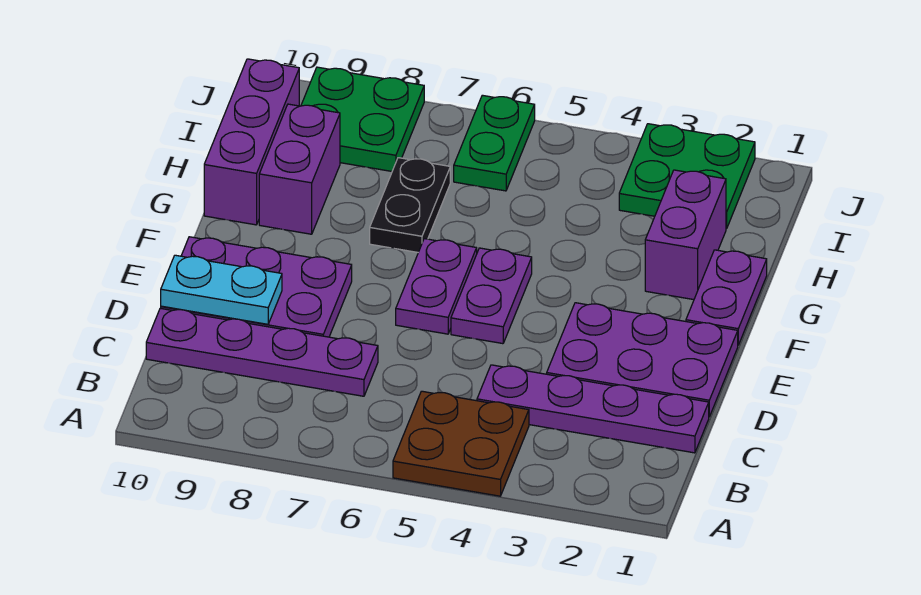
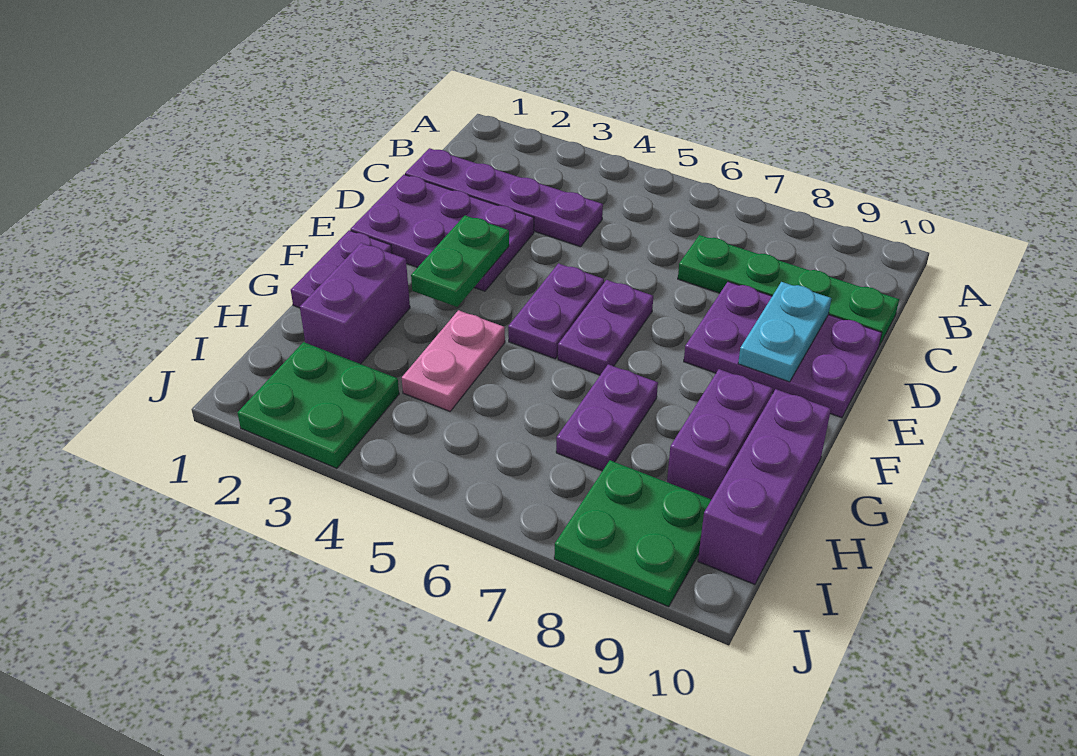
brown 2x2 plate [393,391,529,496] -> none
purple 1x4 plate [146,308,378,396] -> green 1x4 plate [678,235,899,346]
cyan 1x2 plate [161,255,282,324] -> cyan 1x2 plate turned to [738,282,831,382]
none -> pink 1x2 plate [402,310,505,411]
black 1x2 plate [370,158,450,252] -> purple 1x2 plate [556,364,658,471]
green 1x2 plate [454,95,535,191] -> green 1x2 plate moved to [411,216,509,307]

